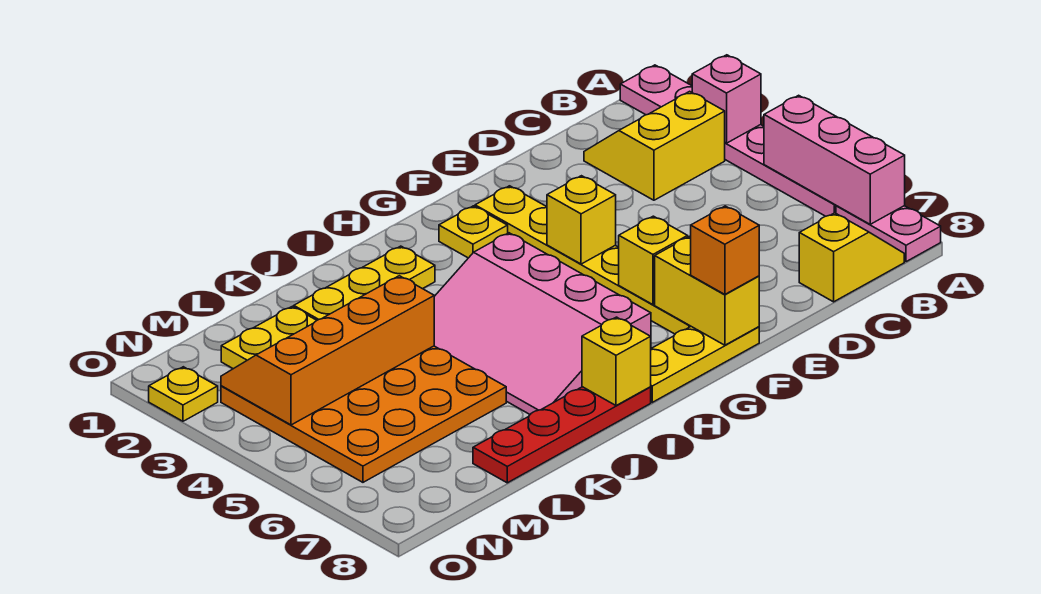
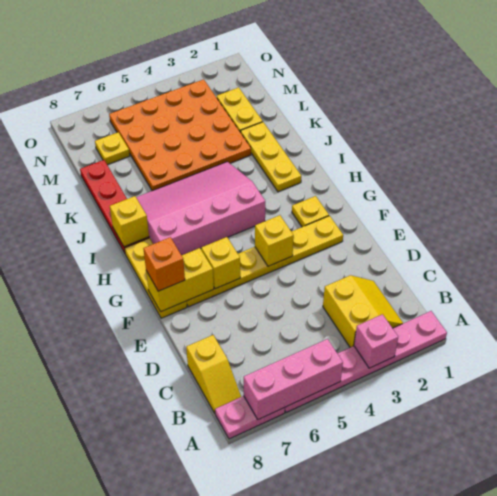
orange 2x4 slope [221,276,434,425] -> none
yellow 1x1 plate [149,367,218,421] -> yellow 1x1 plate moved to [95,132,130,165]

